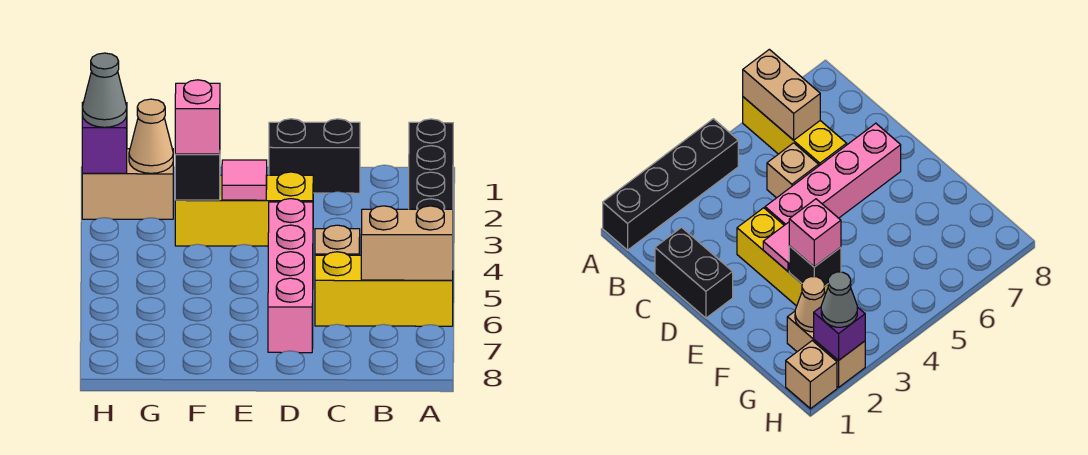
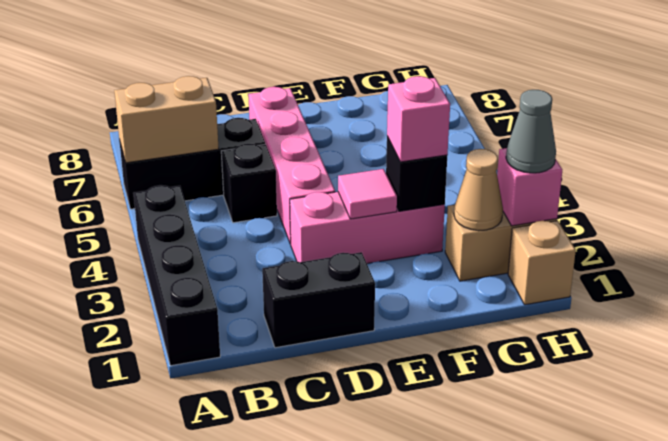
yellow 1x3 brick [315,252,453,326] -> black 1x3 brick [119,118,265,209]
tan 1x1 brick [315,225,360,255] -> black 1x1 brick [221,144,277,223]
yellow 1x3 brick [175,172,313,246] -> pink 1x3 brick [290,192,445,263]
purple 1x1 brick [82,103,127,173] -> pink 1x1 brick [497,148,562,226]

